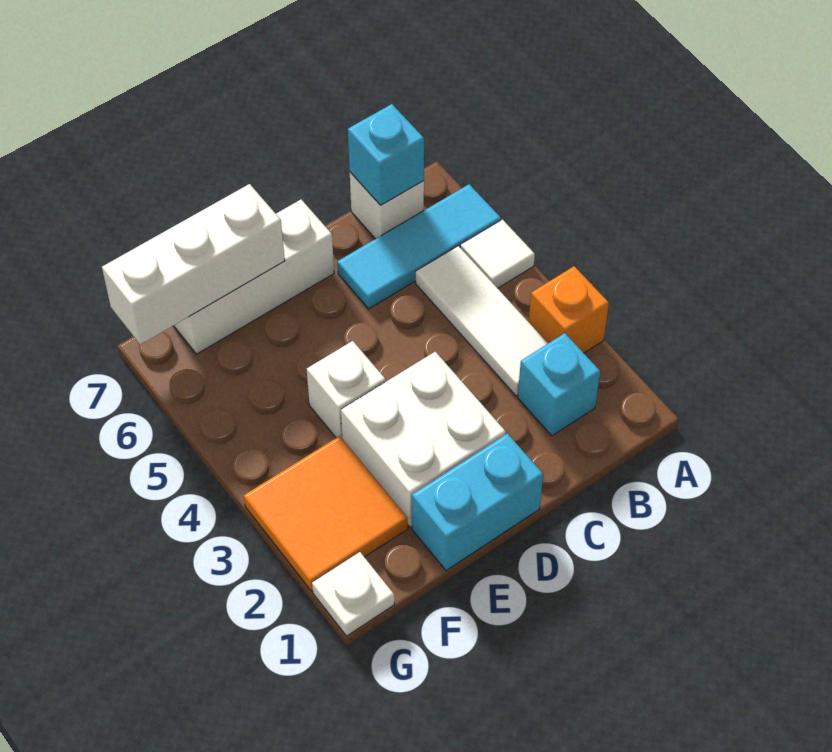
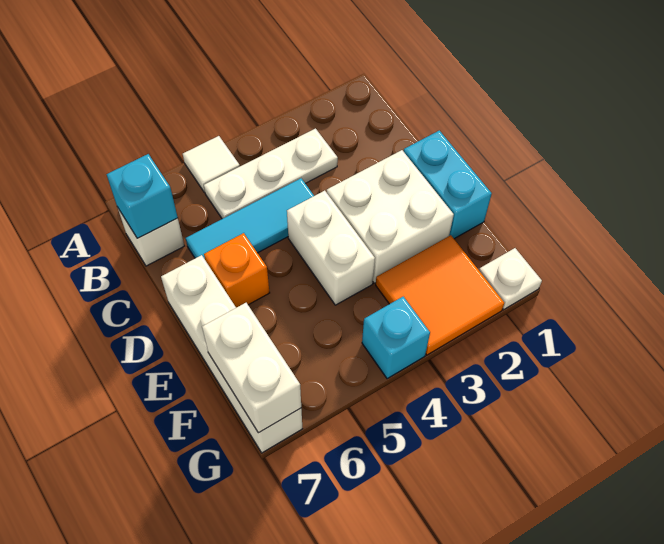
orange 1x1 brick [529,266,609,353] -> orange 1x1 brick moved to [204,233,270,308]
cyan 1x3 tile [337,184,501,309] -> cyan 1x3 tile turned to [186,178,314,259]
cyan 1x1 brick [518,333,600,436] -> cyan 1x1 brick moved to [362,297,430,379]
white 1x3 tile [416,246,548,396] -> white 1x3 plate [204,129,338,219]
white 1x3 brick [174,200,334,354] -> white 1x4 brick [161,255,302,453]
white 1x1 brick [307,341,386,438] -> white 1x2 brick [287,191,375,305]
white 1x3 brick [102,184,285,344] -> white 1x2 brick [202,303,301,433]

